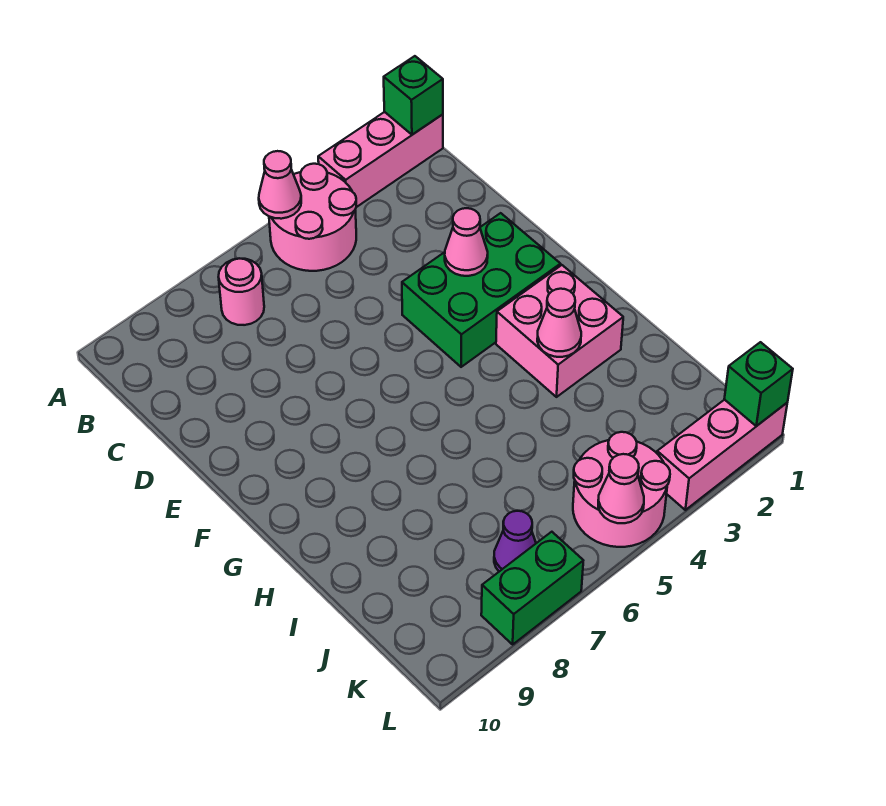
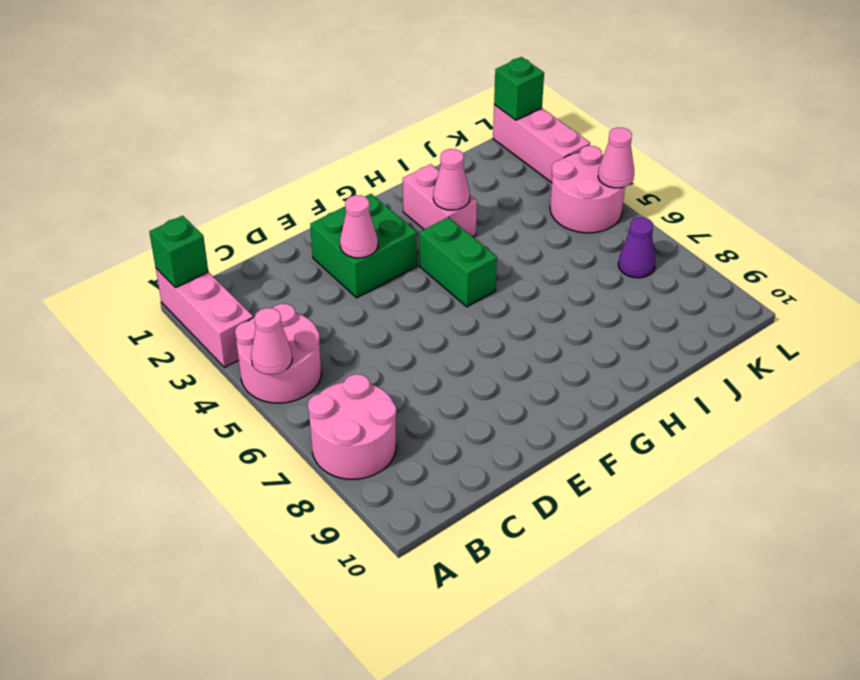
pink 1x1 round brick [219,259,264,325] -> pink 2x2 round brick [308,374,396,479]
green 2x3 brick [402,213,560,367] -> green 2x2 brick [310,194,417,298]
pink 2x2 brick [496,265,623,397] -> pink 1x2 brick [403,164,477,237]
green 1x2 brick [481,532,583,644] -> green 1x2 brick moved to [419,217,497,307]

